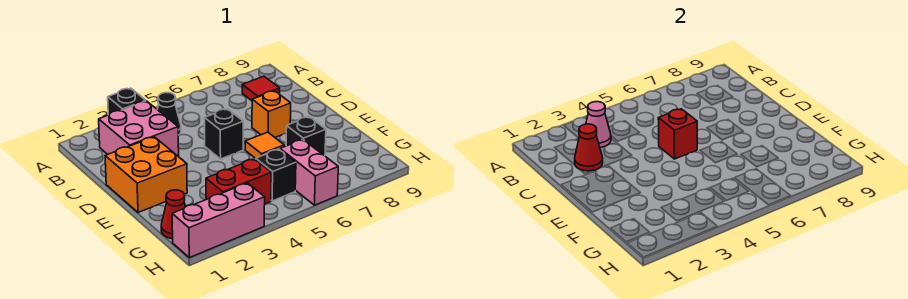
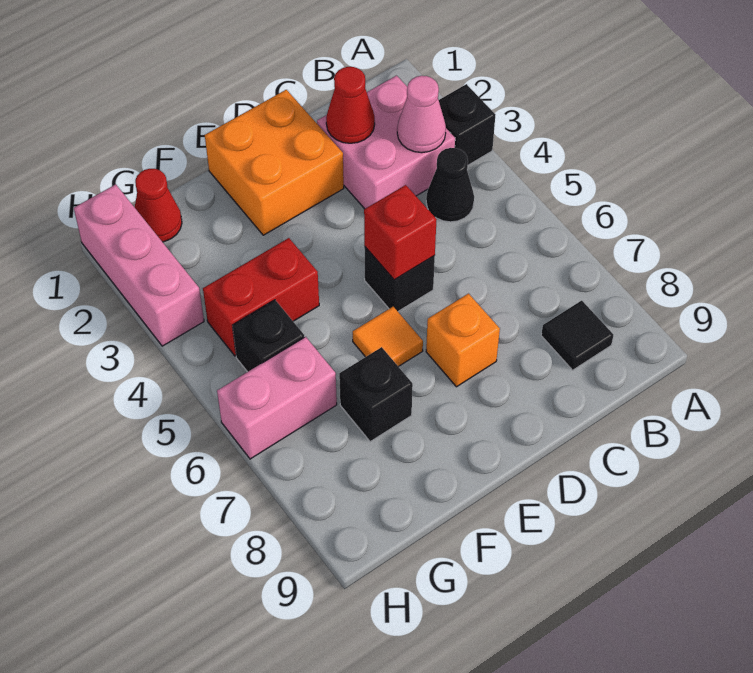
red 1x1 tile [242,76,280,101] -> black 1x1 tile [541,300,614,370]
red 1x2 brick [206,159,271,204] -> red 1x2 brick turned to [203,238,319,356]

